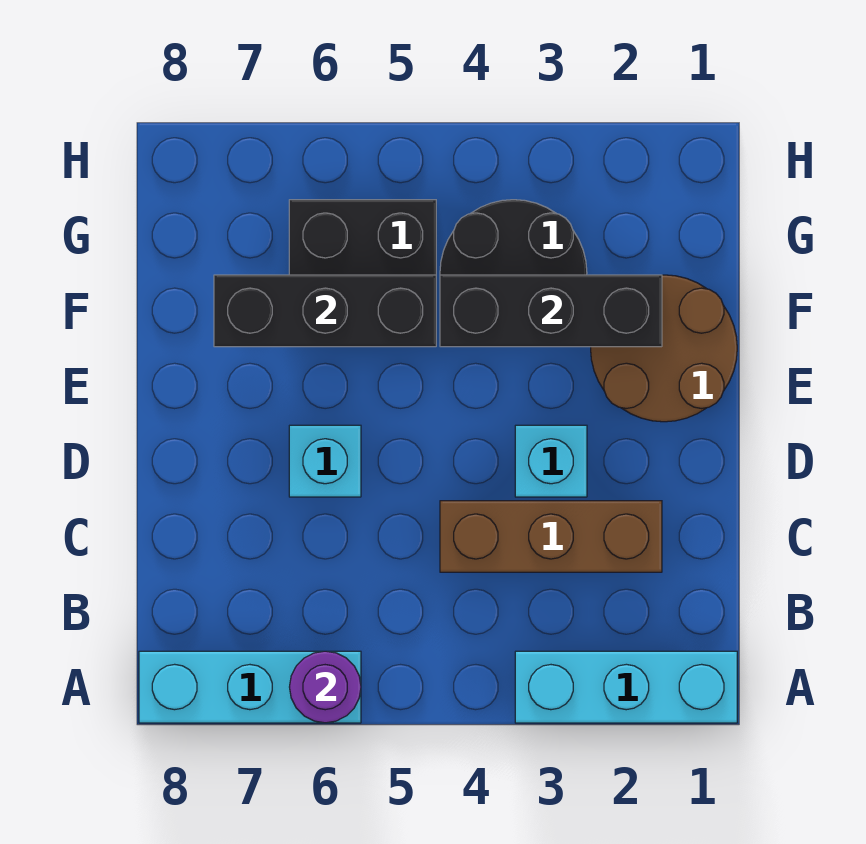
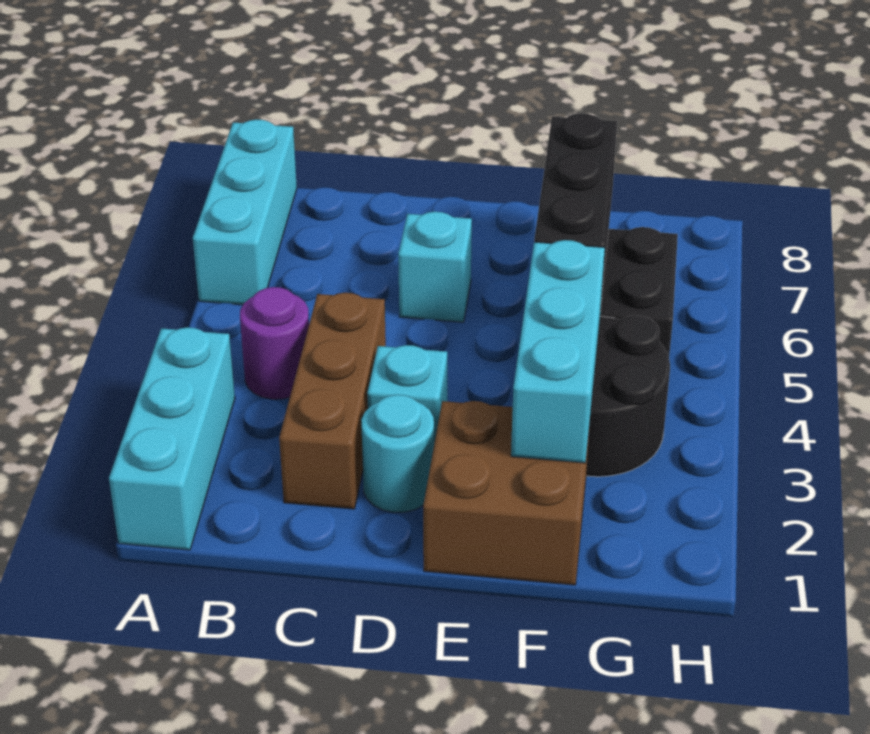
purple 1x1 round brick [290,651,361,723] -> purple 1x1 round brick moved to [240,287,309,399]
none -> cyan 1x1 round brick [361,395,434,513]
brown 2x2 round brick [591,275,737,422] -> brown 2x2 brick [423,401,590,585]
black 1x3 brick [440,275,662,347] -> cyan 1x3 brick [511,240,605,463]

